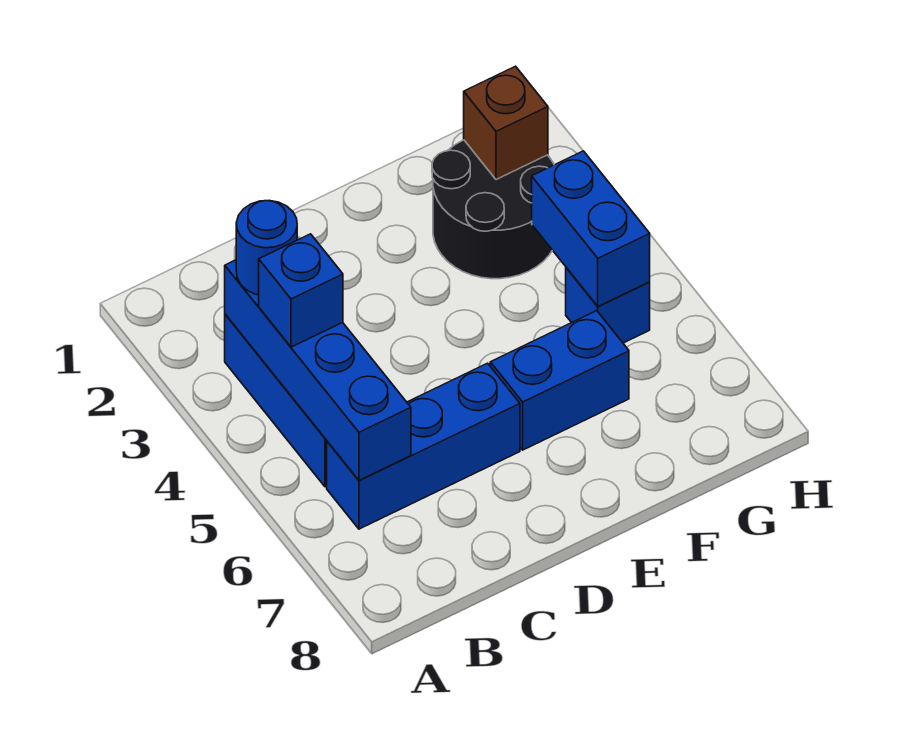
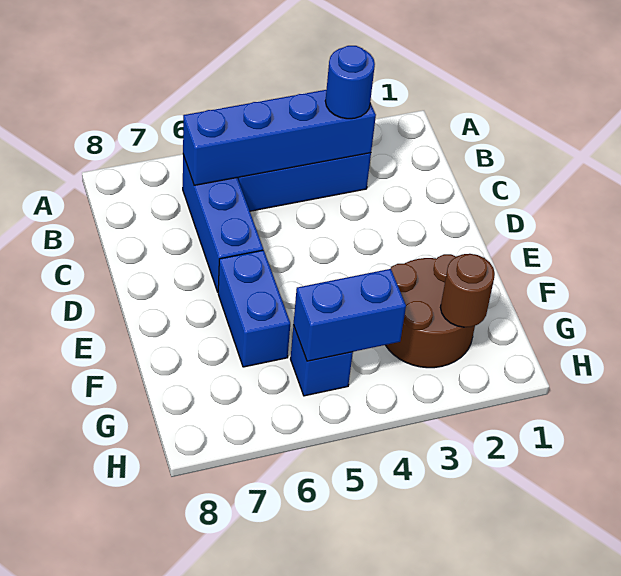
blue 1x1 brick [259,234,343,347] -> none
black 2x2 round brick [432,140,554,279] -> brown 2x2 round brick [386,254,475,368]
brown 1x1 brick [464,66,548,180] -> brown 1x1 round brick [440,254,495,327]

